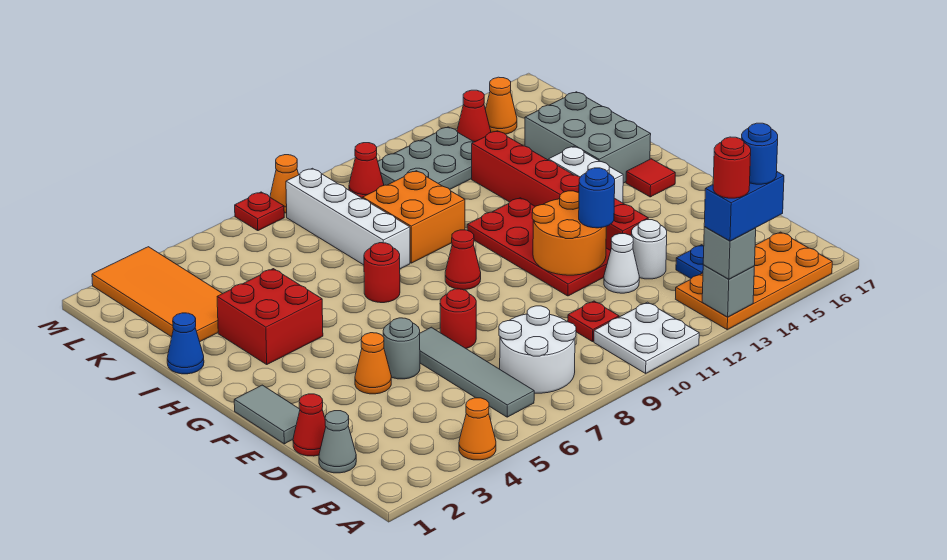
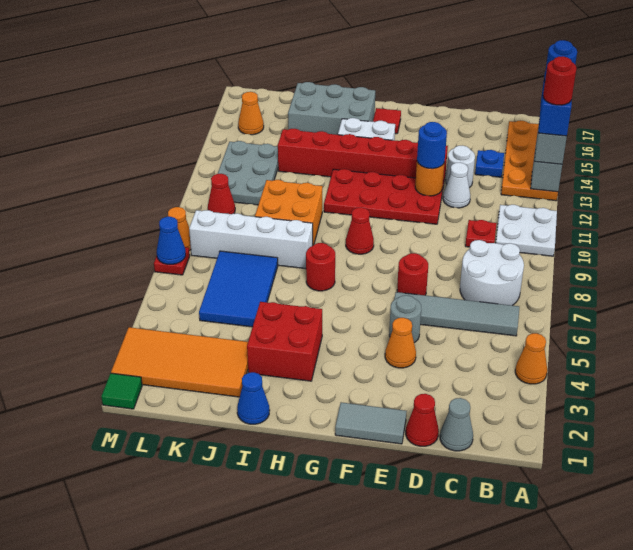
orange 2x2 round brick [532,191,606,275] -> orange 1x1 round brick [415,162,444,196]
none -> blue 2x3 tile [199,251,278,327]
red 1x1 cone [457,90,491,142] -> none
none -> green 1x1 tile [101,373,142,409]
none -> blue 1x1 cone [157,217,186,264]

